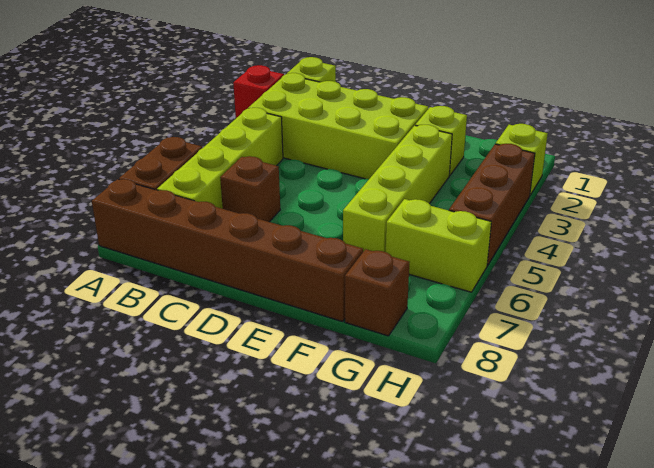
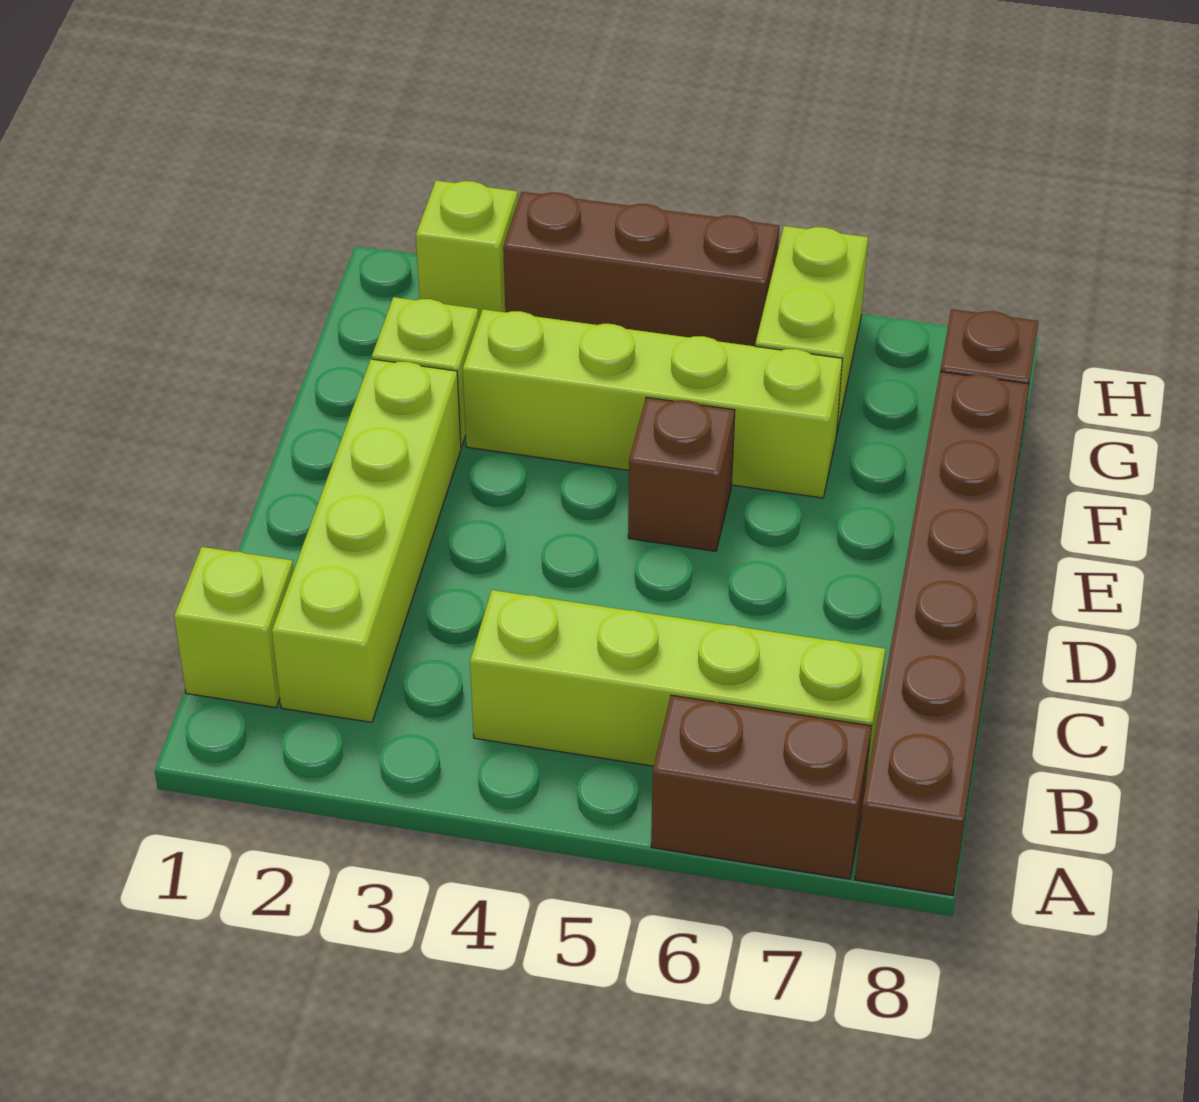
red 1x1 brick [233,65,284,118] -> none
lime 2x4 brick [248,73,428,179] -> lime 1x4 brick [272,359,461,722]
brown 1x1 brick [220,156,280,222] -> brown 1x1 brick moved to [628,397,735,551]

